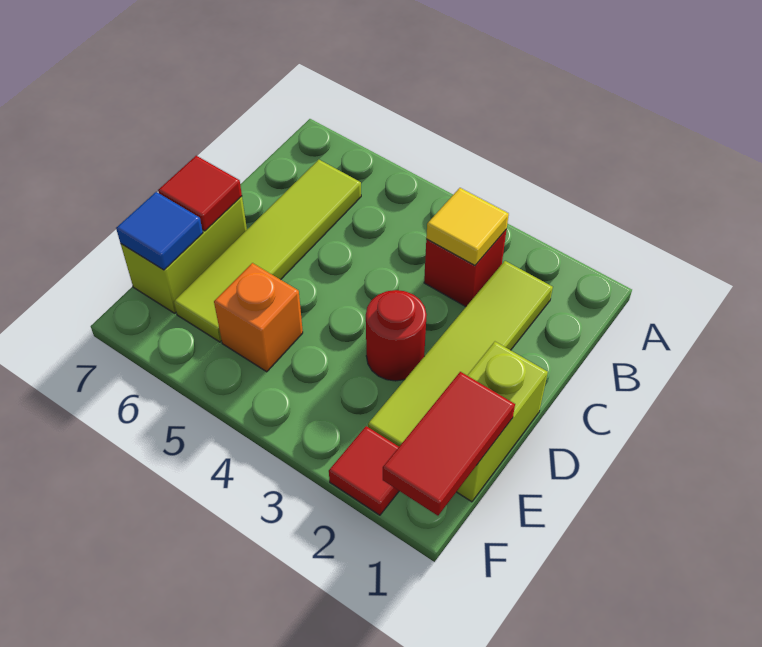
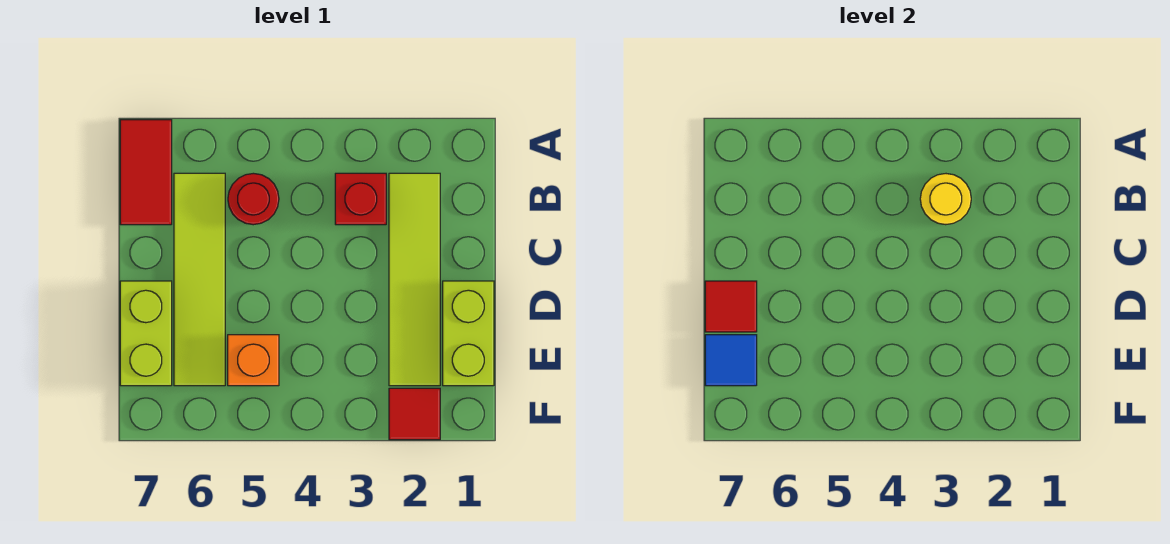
yellow 1x1 tile [426,188,509,265] -> yellow 1x1 round brick [920,174,971,225]
red 1x1 round brick [366,290,427,381] -> red 1x1 round brick moved to [228,173,279,225]
red 1x2 tile [383,372,515,516] -> red 1x2 tile moved to [120,120,172,225]

